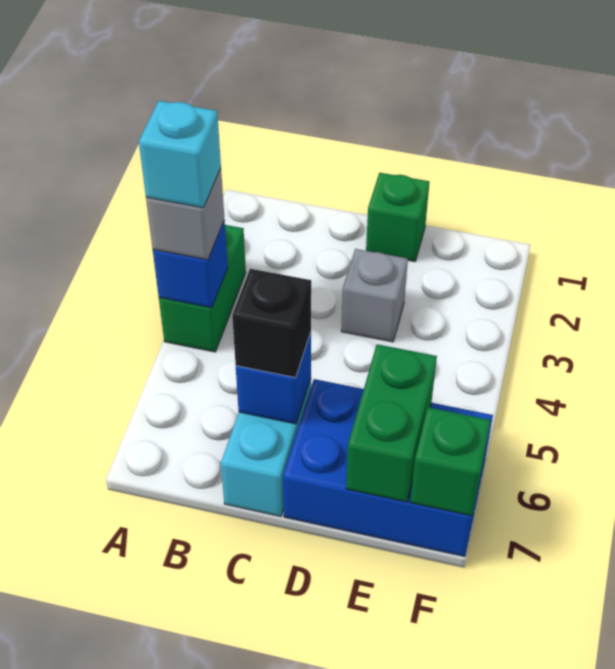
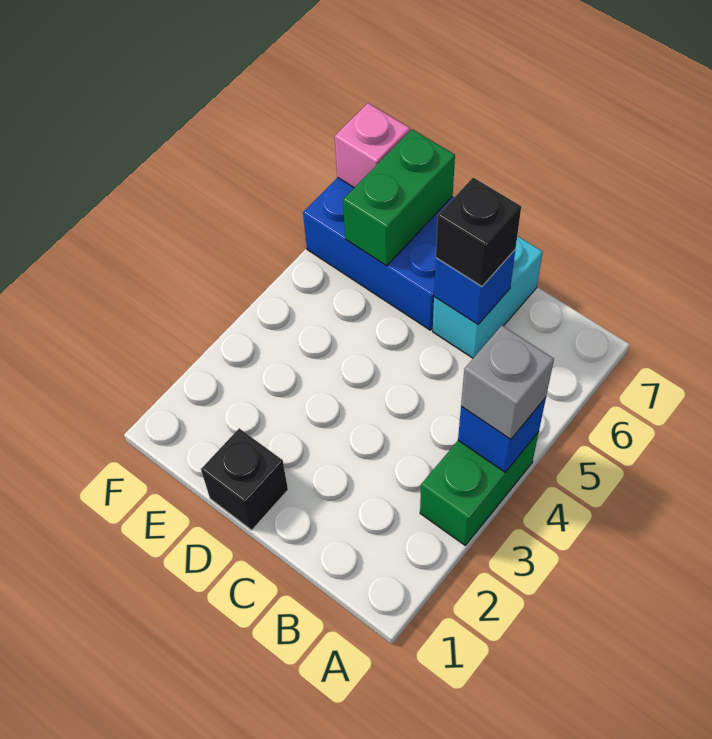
cyan 1x1 brick [139,101,221,208] -> none
green 1x1 brick [366,173,430,262] -> black 1x1 brick [201,428,288,530]
grey 1x1 brick [341,249,408,342] -> none
green 1x1 brick [410,407,491,516] -> pink 1x1 brick [335,103,410,188]

